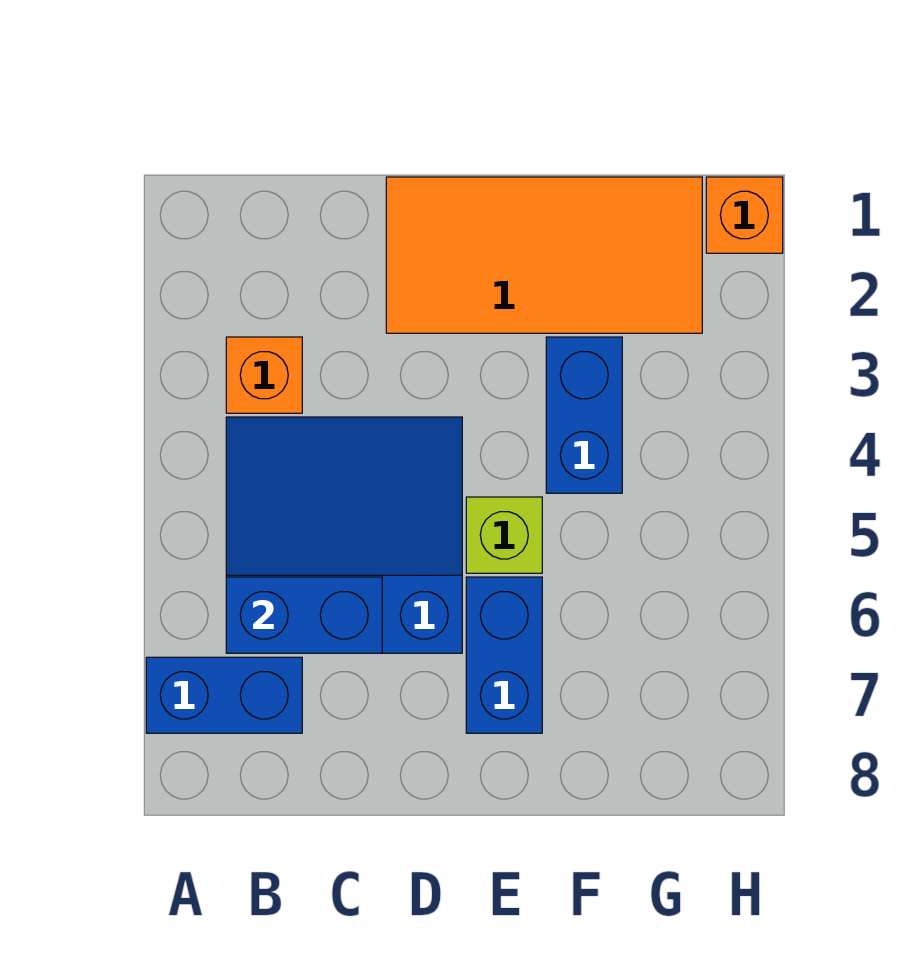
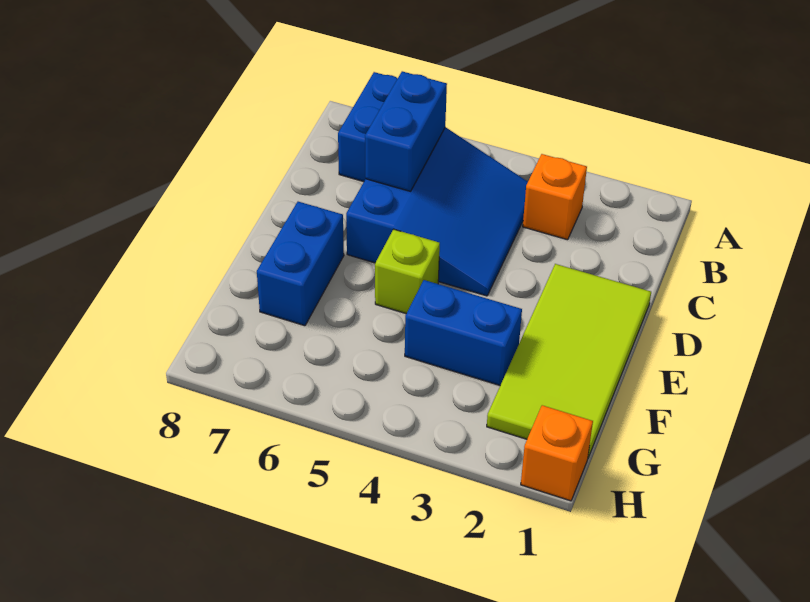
orange 2x4 tile [386,177,702,333] -> lime 2x4 tile [487,264,651,457]
blue 1x2 brick [466,577,542,733] -> blue 1x2 brick turned to [257,202,344,326]

